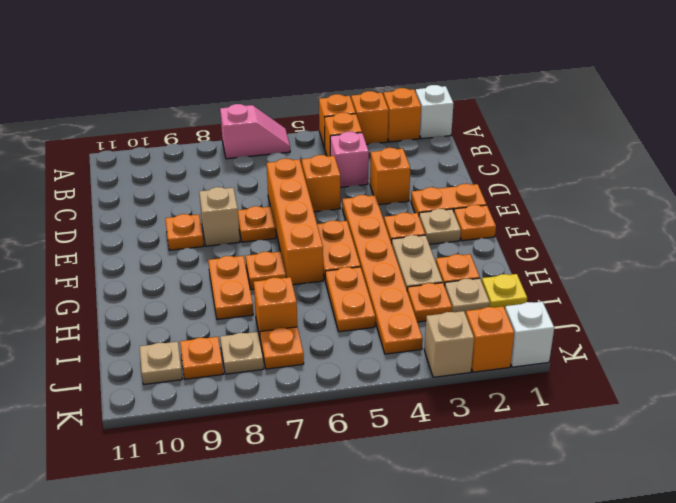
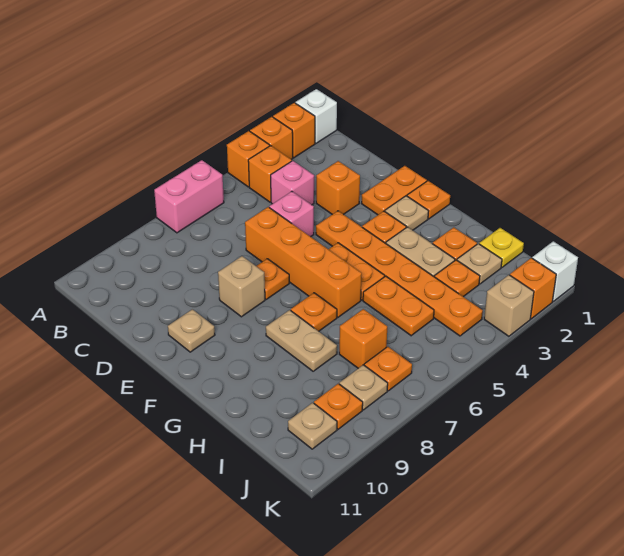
pink 1x2 slope [220,104,290,159] -> pink 1x2 brick [154,160,224,233]
orange 1x1 brick [302,155,340,212] -> pink 1x1 brick [269,191,314,237]
orange 1x1 plate [165,214,204,250] -> none
none -> tan 1x1 plate [168,309,215,352]
orange 1x2 plate [208,256,253,319] -> tan 1x2 plate [266,310,337,371]

